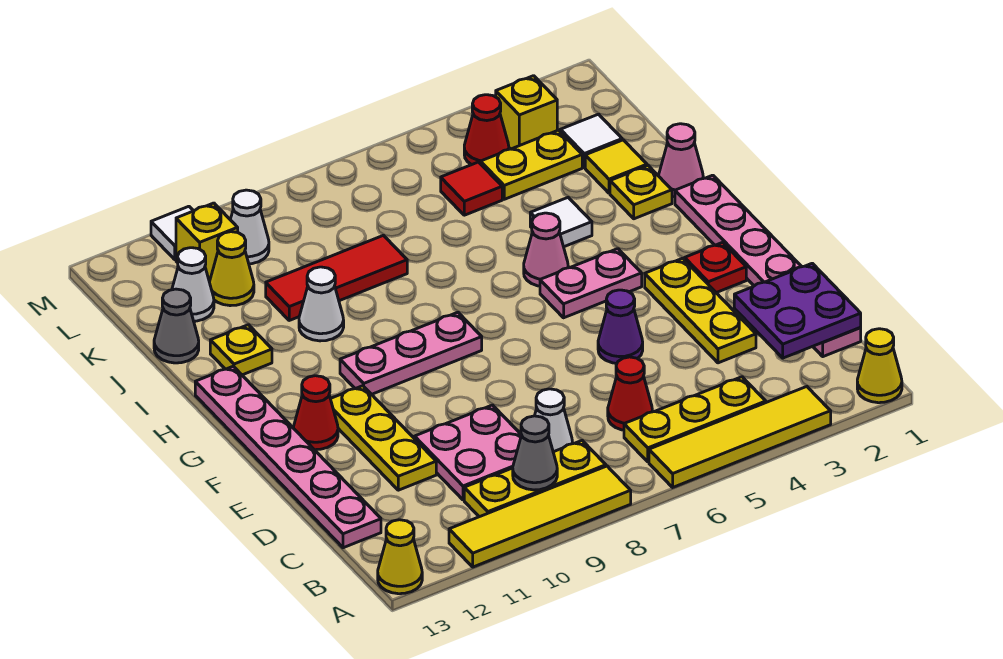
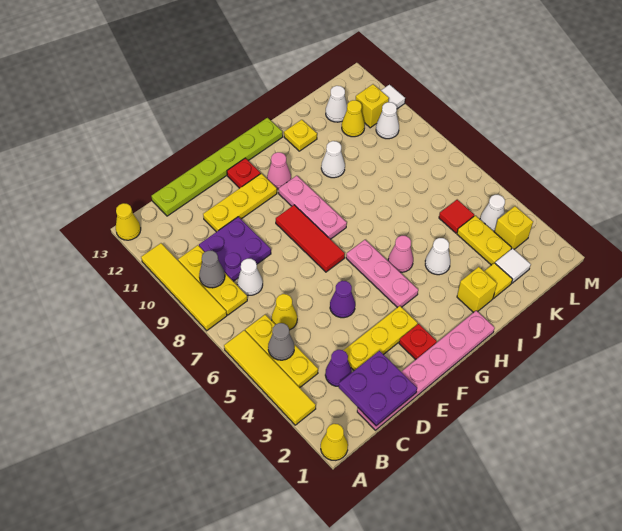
none -> purple 1x1 cone [325,350,352,386]
red 1x1 cone [608,357,652,430] -> yellow 1x1 cone [272,294,297,330]
pink 2x2 plate [415,405,521,500] -> purple 2x2 plate [199,217,271,281]
pink 1x6 plate [195,366,381,548] -> lime 1x6 plate [152,118,283,216]
red 1x1 cone [293,376,338,450] -> red 1x1 plate [227,158,261,188]
pink 1x2 plate [540,249,642,318] -> pink 1x3 plate [346,240,418,308]
pink 1x1 cone [659,124,703,197] -> pink 1x1 cone moved to [267,152,291,189]
yellow 1x1 plate [610,166,672,219] -> yellow 1x1 brick [457,267,497,313]
white 1x1 tile [530,198,592,247] -> white 1x1 cone [425,238,450,275]
red 1x3 tile [266,235,407,320] -> red 1x3 tile moved to [276,205,345,272]
grey 1x1 cone [154,289,199,363] -> grey 1x1 cone moved to [268,323,294,360]
red 1x1 cone [464,95,509,165] -> white 1x1 cone [480,195,505,231]

